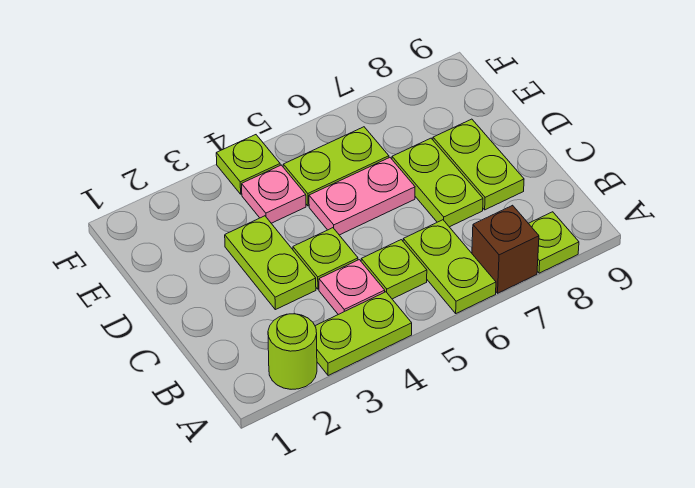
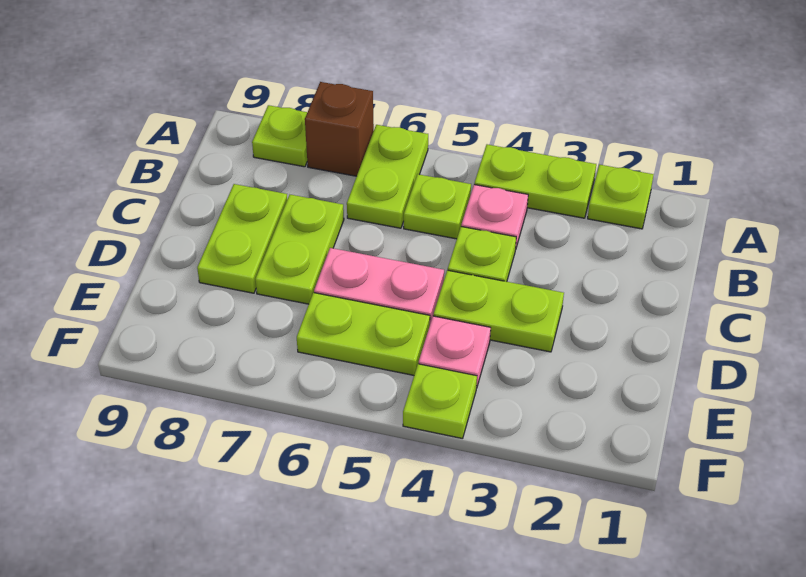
lime 1x1 round brick [268,314,317,389] -> lime 1x1 plate [588,165,654,229]
lime 1x2 plate [225,216,316,310] -> lime 1x2 plate turned to [433,270,564,352]

